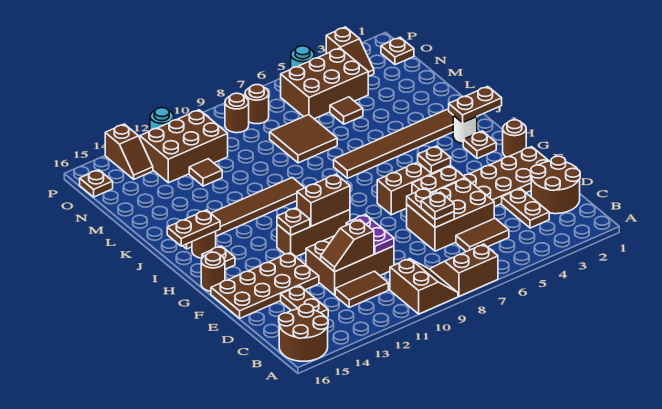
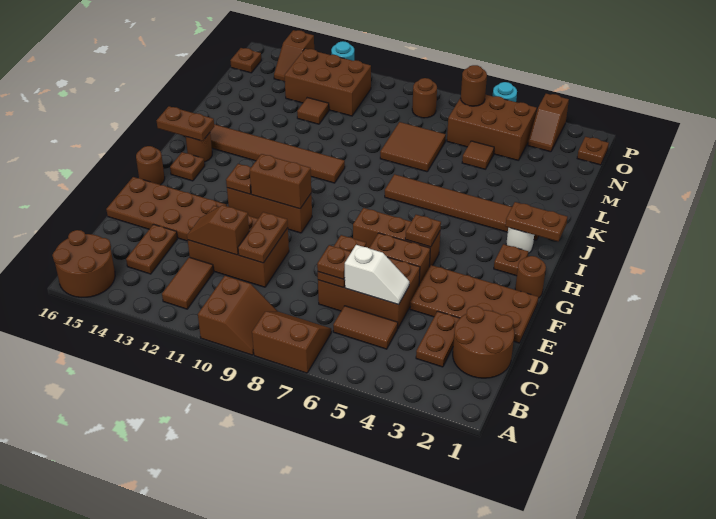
brown 1x2 tile [335,271,388,307] -> brown 1x2 tile turned to [162,257,214,309]
none -> white 1x2 slope [345,245,409,305]
purple 1x2 plate [346,214,394,254] -> brown 1x2 plate [238,212,288,263]
brown 1x1 round brick [225,93,249,133] -> brown 1x1 round brick moved to [461,65,487,106]

